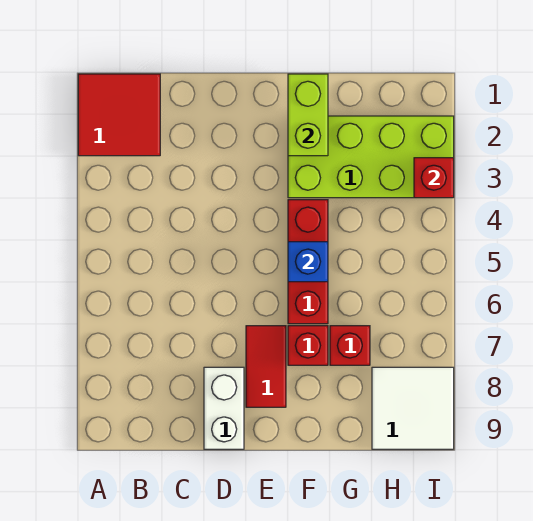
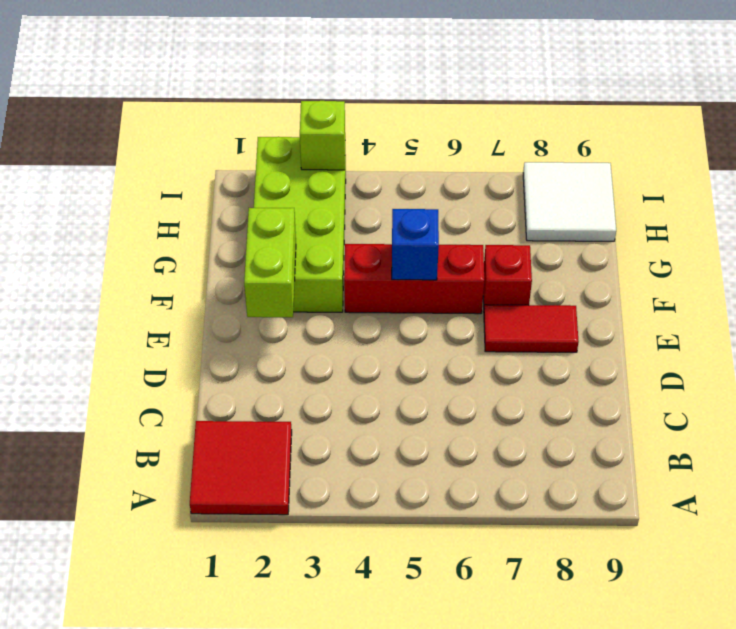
white 1x2 brick [204,367,244,449] -> none
lime 1x2 brick [288,74,328,156] -> lime 1x2 brick turned to [244,208,296,317]
red 1x1 brick [330,326,370,365] -> none
red 1x1 brick [414,158,454,198] -> lime 1x1 brick [300,101,345,170]

